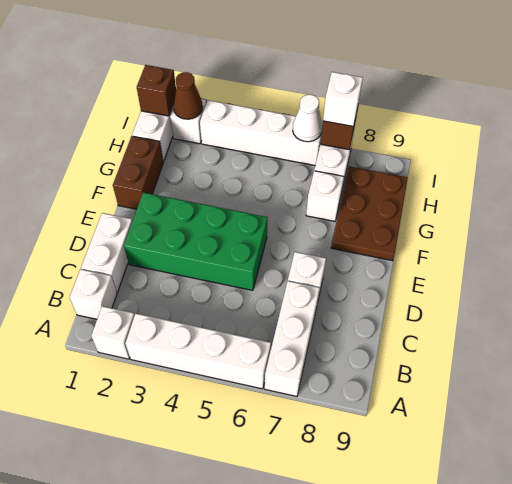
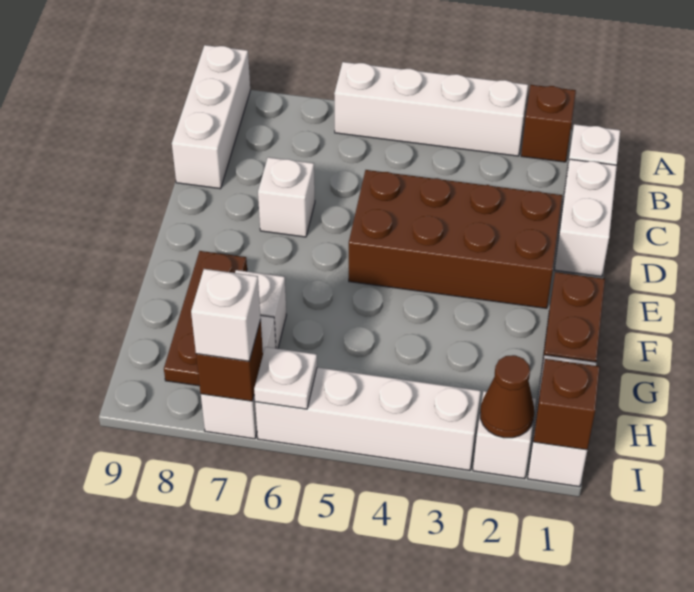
white 1x1 brick [91,306,135,359] -> brown 1x1 brick [521,85,576,162]
white 1x3 brick [265,281,320,396] -> white 1x3 brick moved to [172,45,250,189]
green 2x4 brick [124,192,268,290] -> brown 2x4 brick [349,170,562,308]
brown 2x3 plate [331,166,408,261] -> brown 1x3 plate [164,251,247,386]
white 1x1 cone [293,95,322,142] -> white 1x1 plate [254,347,317,409]

